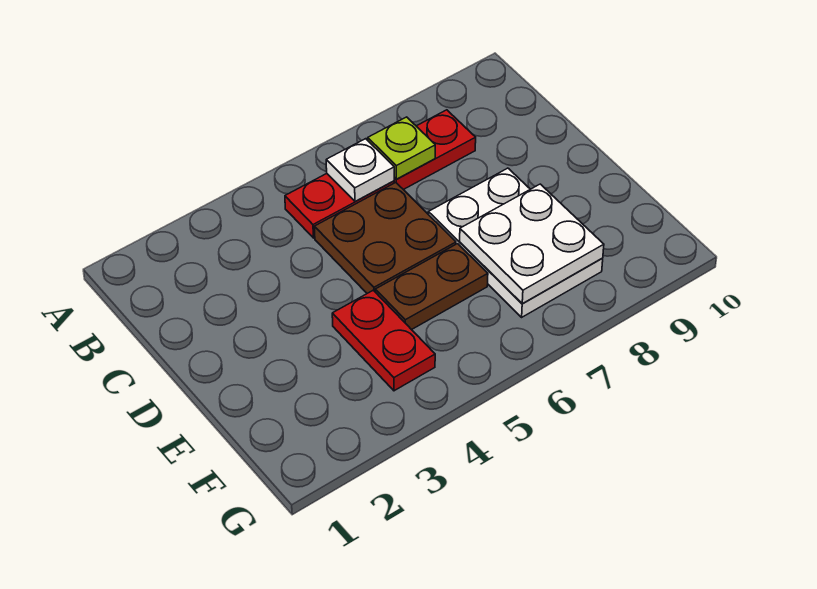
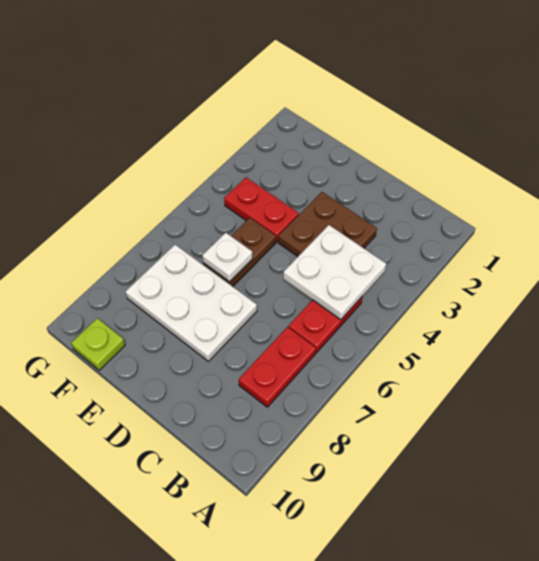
white 1x1 plate [326,139,394,201] -> white 1x1 plate moved to [202,233,253,282]
lime 1x1 plate [368,117,435,179] -> lime 1x1 plate moved to [71,318,125,370]
brown 2x2 plate [314,183,456,293] -> brown 2x2 plate moved to [278,192,377,257]
white 2x2 plate [460,184,604,304] -> white 2x2 plate moved to [283,225,386,320]

